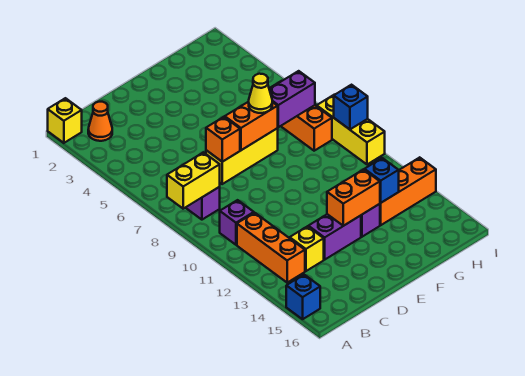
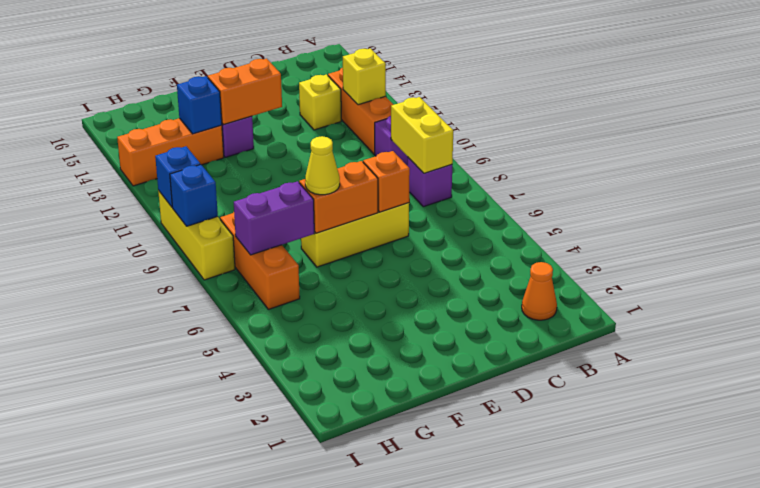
yellow 1x1 brick [48,98,82,143] -> yellow 1x1 brick moved to [343,48,386,105]
yellow 1x2 brick [167,152,220,209] -> yellow 1x2 brick turned to [391,97,453,173]
blue 1x1 brick [286,275,320,319] -> blue 1x1 brick moved to [155,146,200,207]
purple 1x2 brick [308,214,361,260] -> none

